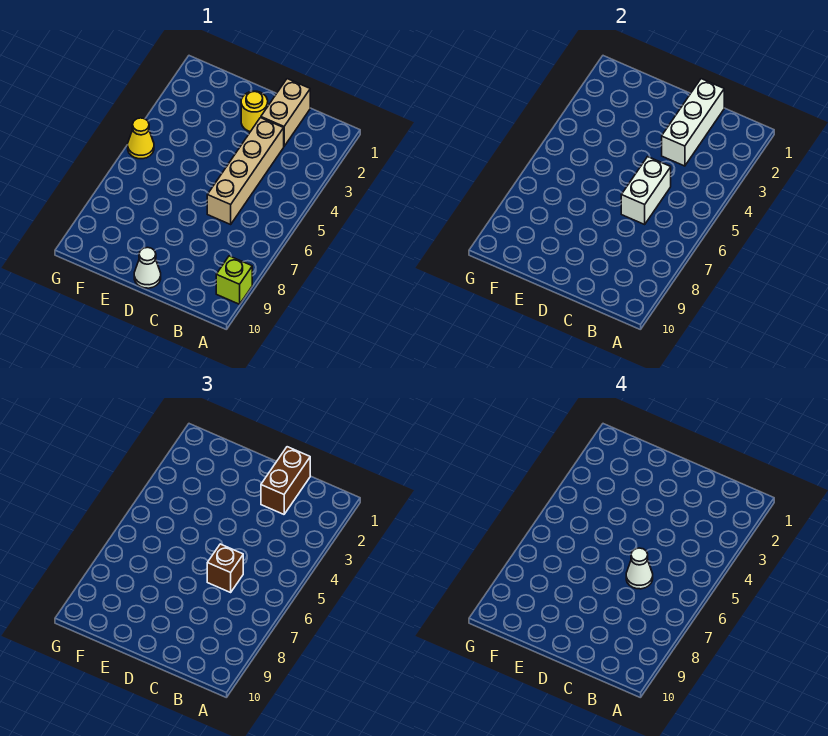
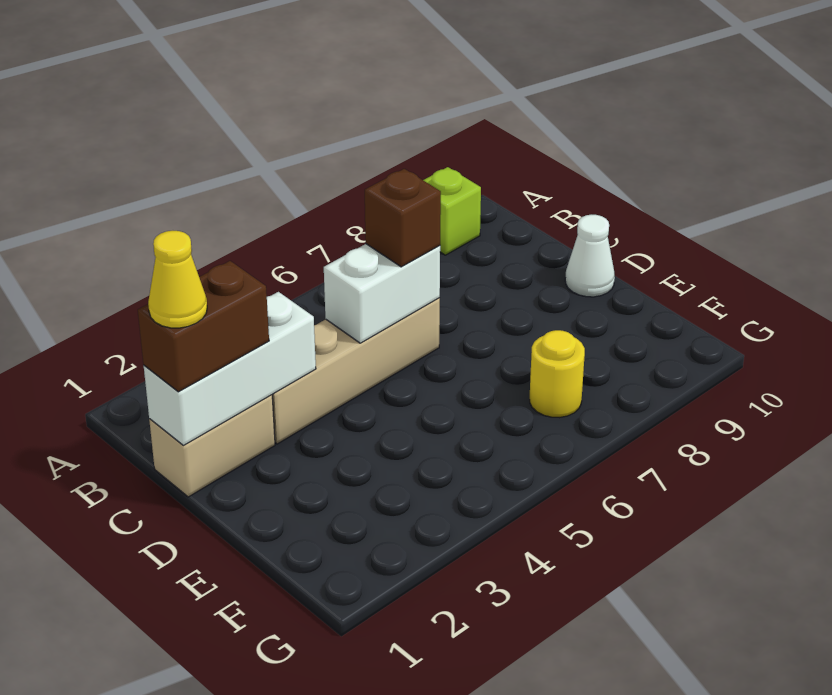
white 1x1 cone [626,548,653,589] -> none
yellow 1x1 round brick [241,91,268,132] -> yellow 1x1 round brick moved to [530,330,585,418]
yellow 1x1 cone [128,118,154,159] -> yellow 1x1 cone moved to [148,231,207,328]

